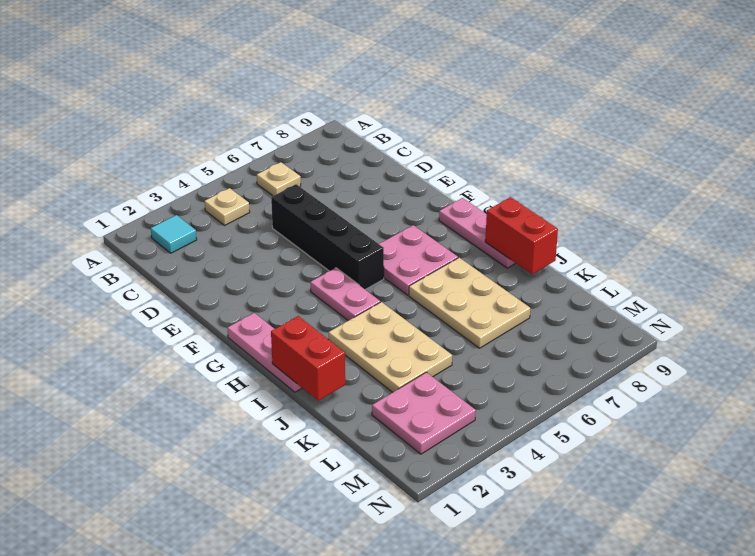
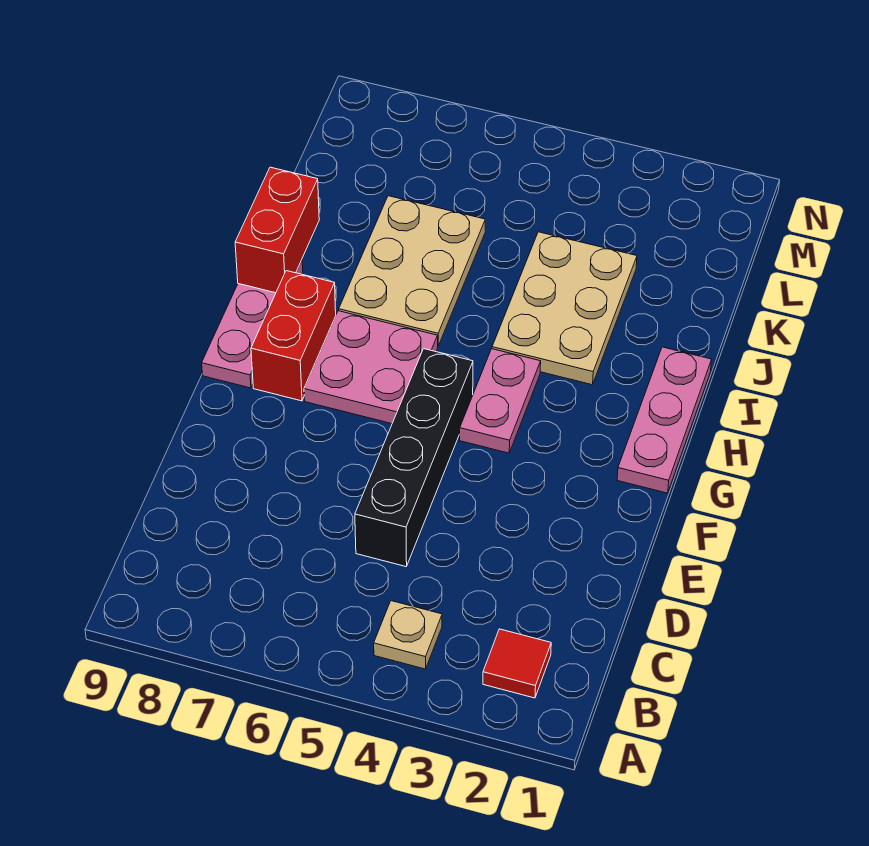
cyan 1x1 tile [151,215,197,253] -> red 1x1 tile [483,629,551,698]
tan 1x1 plate [257,162,301,196] -> none
red 1x2 brick [271,316,345,401] -> red 1x2 brick moved to [251,271,336,401]
pink 2x2 plate [372,372,476,454] -> none

